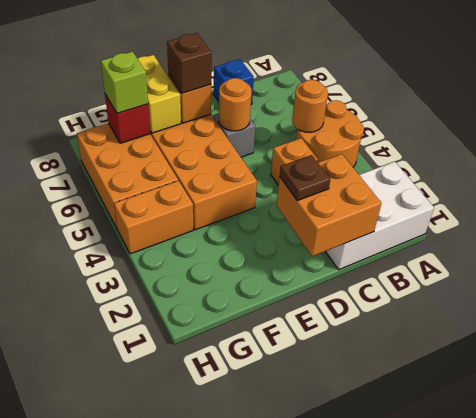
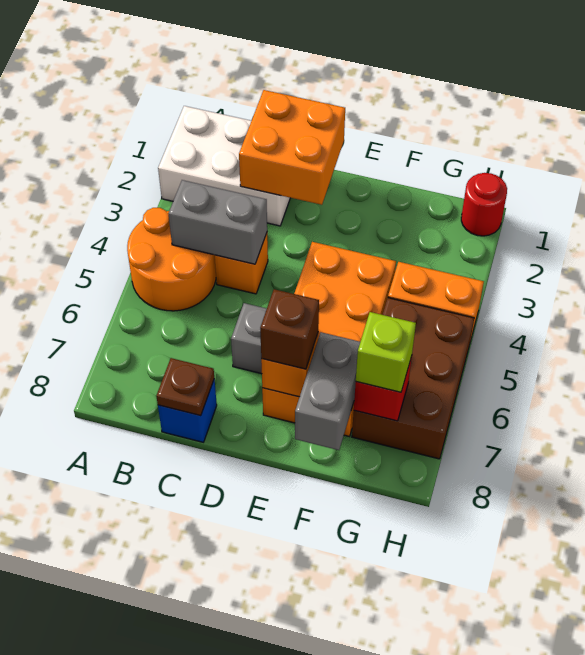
none -> grey 1x2 brick [168,180,267,264]
orange 1x1 round brick [292,80,328,132] -> none
brown 1x1 plate [280,155,330,201] -> brown 1x1 plate moved to [156,358,214,416]
orange 1x1 round brick [219,78,252,131] -> none
yellow 1x2 brick [138,55,181,133] -> grey 1x2 brick [295,332,360,450]
orange 2x3 brick [77,123,178,228] -> brown 2x3 brick [352,298,474,459]
none -> red 1x1 round brick [461,173,507,236]

